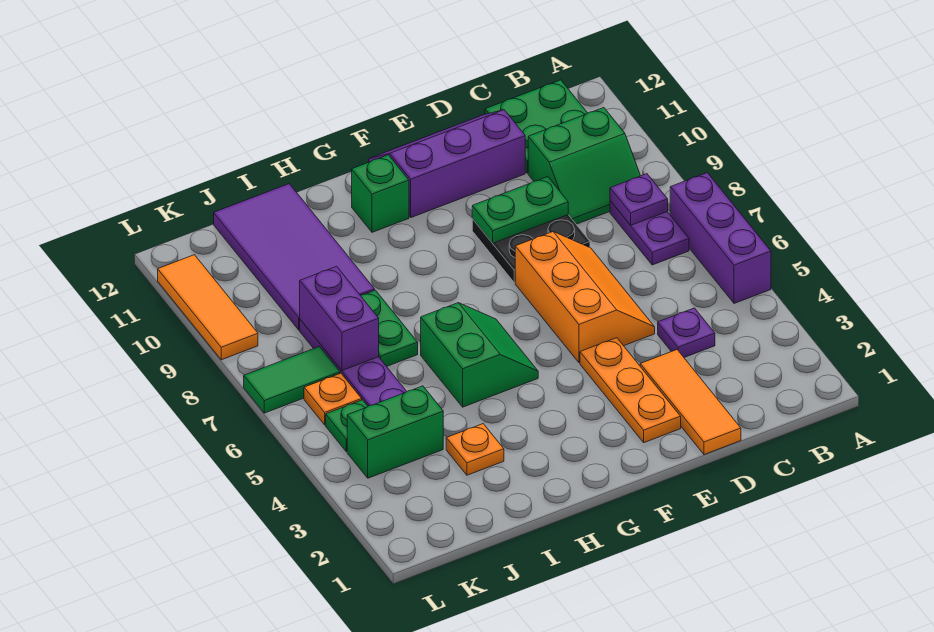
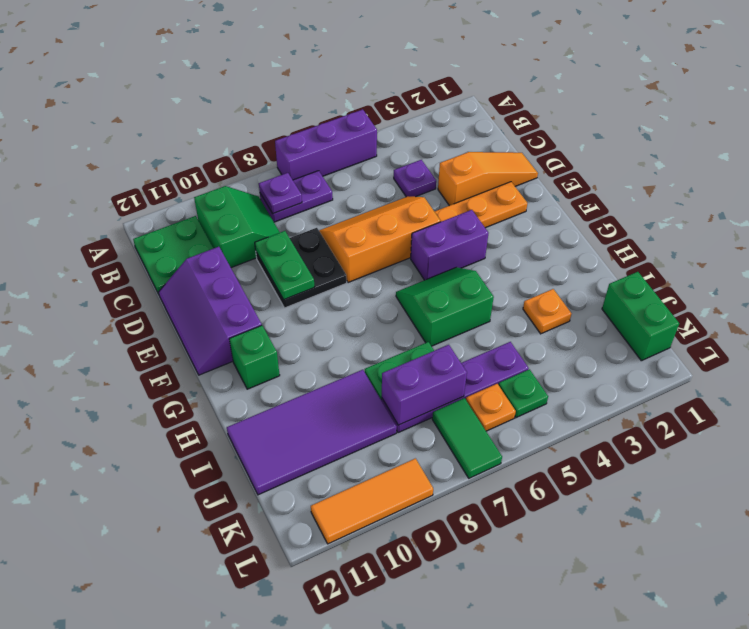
orange 1x3 tile [640,350,741,455] -> orange 1x3 slope [438,152,538,206]
none -> purple 1x2 brick [411,210,488,280]
green 1x2 brick [347,386,443,478] -> green 1x2 brick moved to [602,272,679,361]

